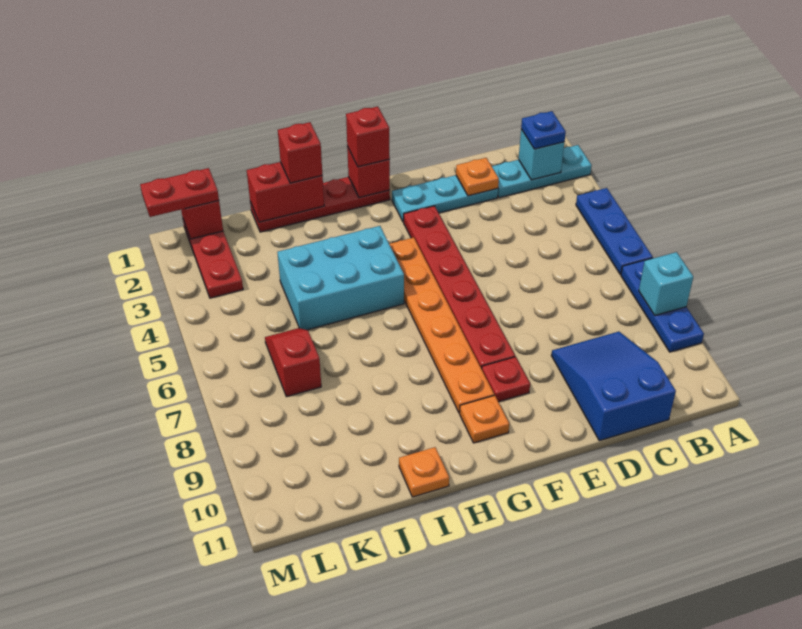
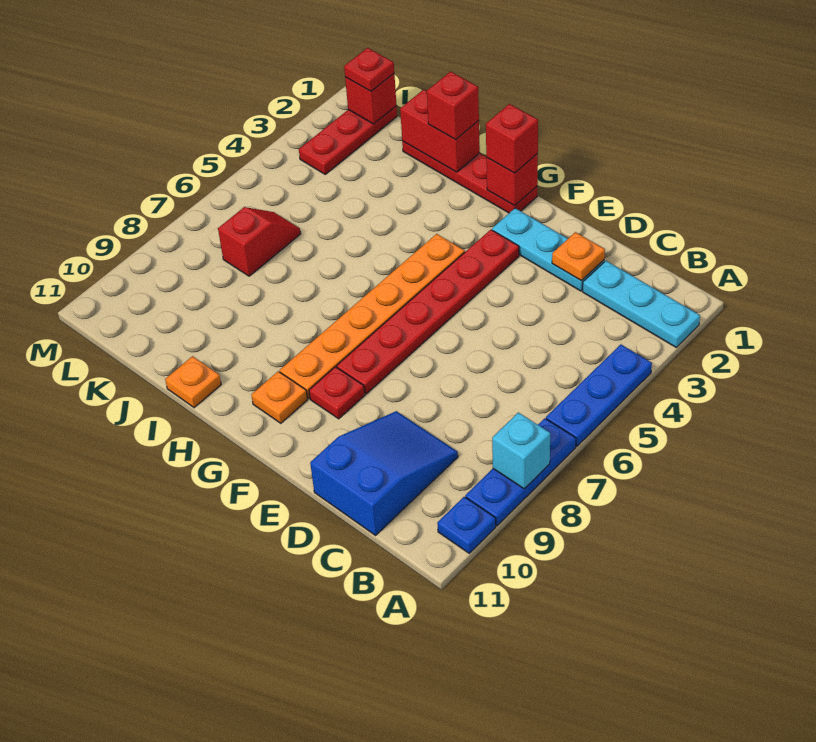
cyan 1x1 brick [519,129,564,180] -> none
blue 1x1 plate [521,111,566,149] -> blue 1x1 plate moved to [437,497,496,553]
cyan 2x3 brick [277,226,404,330] -> none
red 1x2 plate [140,168,219,217] -> red 1x1 plate [344,48,394,91]

